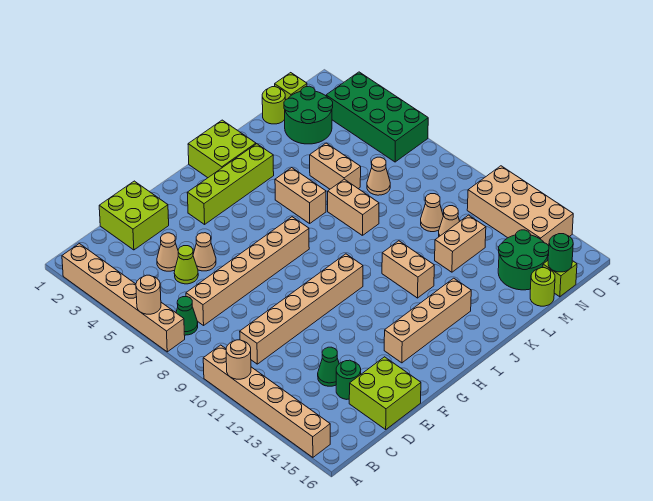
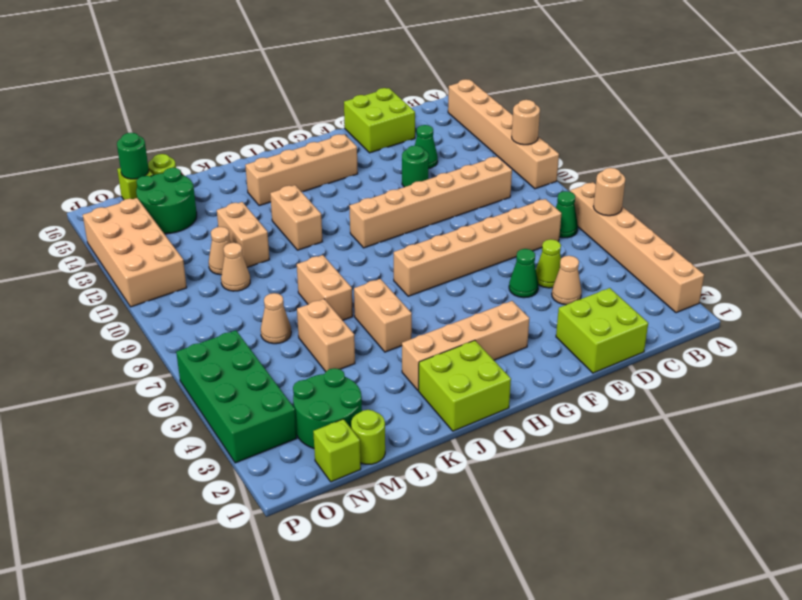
green 1x1 round brick [336,360,361,399] -> green 1x1 round brick moved to [402,146,429,187]
tan 1x1 cone [193,233,216,271] -> green 1x1 cone [509,249,539,298]
lime 1x4 brick [187,144,274,224] -> tan 1x4 brick [402,301,529,390]
tan 1x2 brick [435,215,486,272] -> tan 1x2 brick turned to [217,202,270,267]

